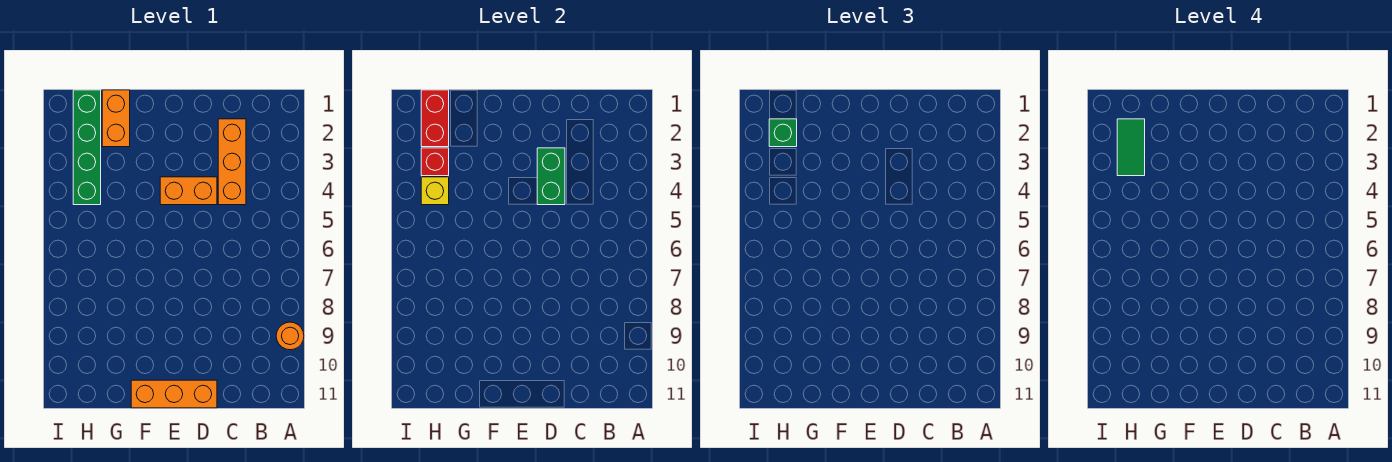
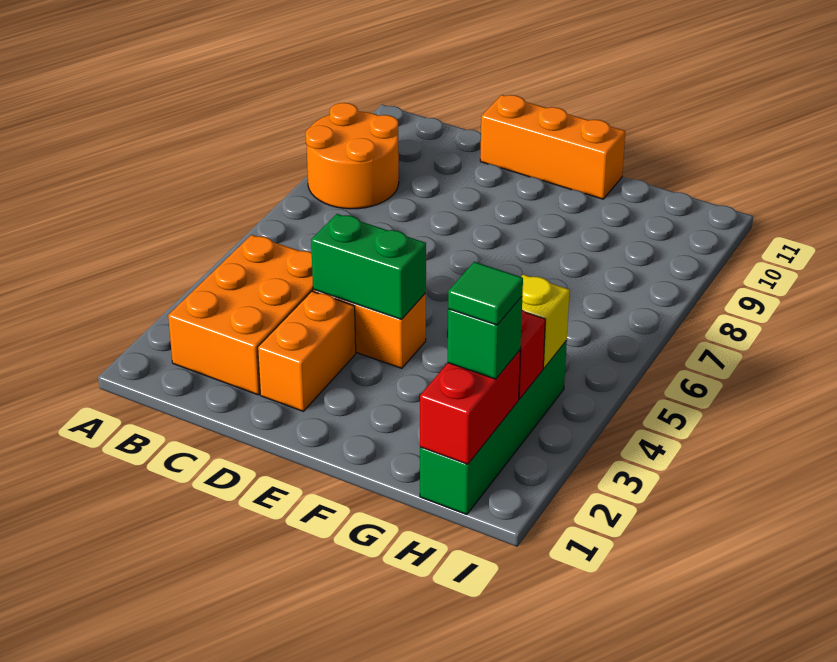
orange 1x1 round brick [276,322,304,350] -> orange 2x2 round brick [305,103,399,209]
orange 1x3 brick [218,119,246,205] -> orange 2x3 brick [168,235,313,395]
green 1x2 brick [537,148,565,205] -> green 1x2 brick turned to [311,214,426,319]
orange 1x2 brick [102,90,130,147] -> orange 1x2 brick moved to [258,291,356,411]
green 1x2 tile [1117,119,1145,176] -> green 1x1 tile [448,262,523,325]

